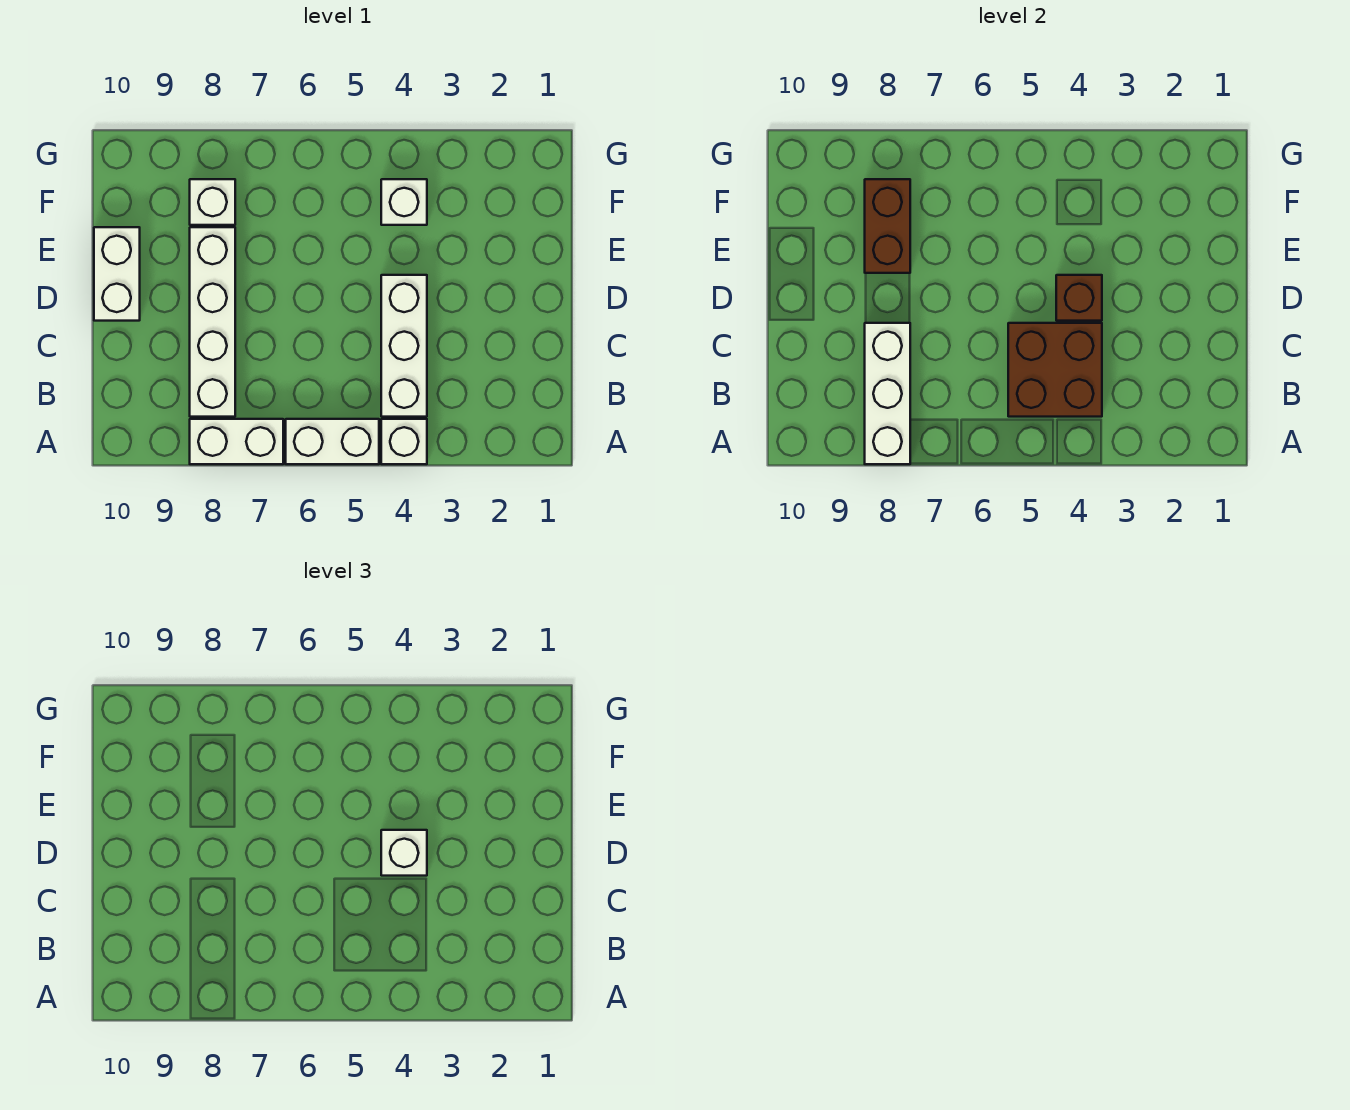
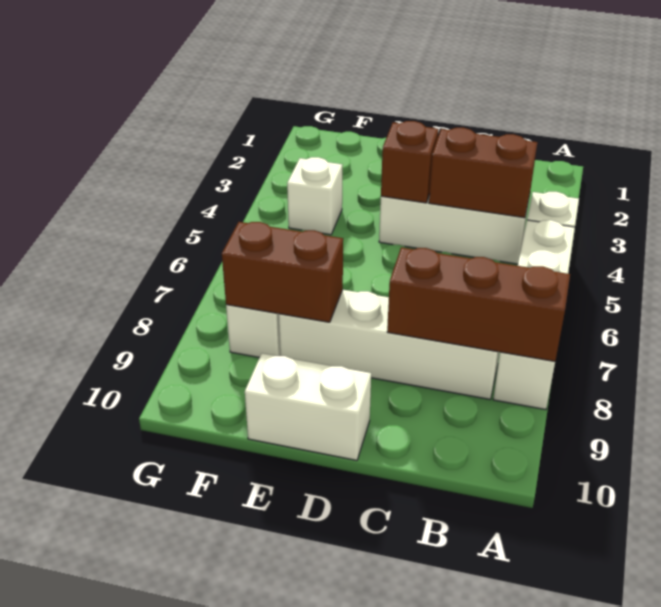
white 1x3 brick [865,323,910,464] -> brown 1x3 brick [387,247,570,361]
brown 2x2 brick [1008,323,1102,417] -> brown 1x2 brick [429,128,537,218]
white 1x1 brick [381,830,427,876] -> none

